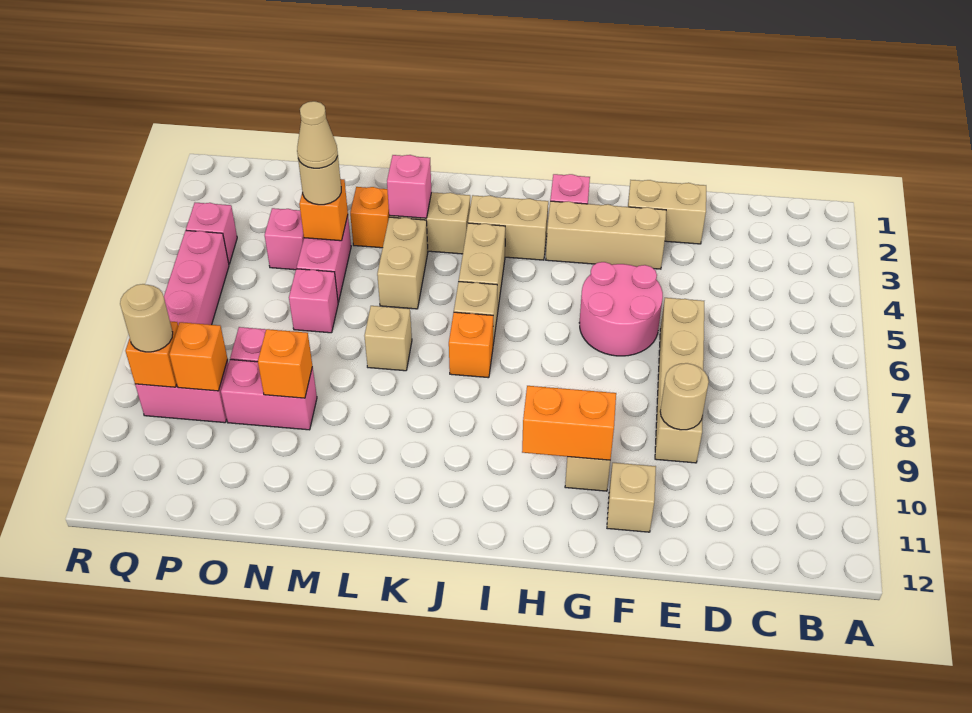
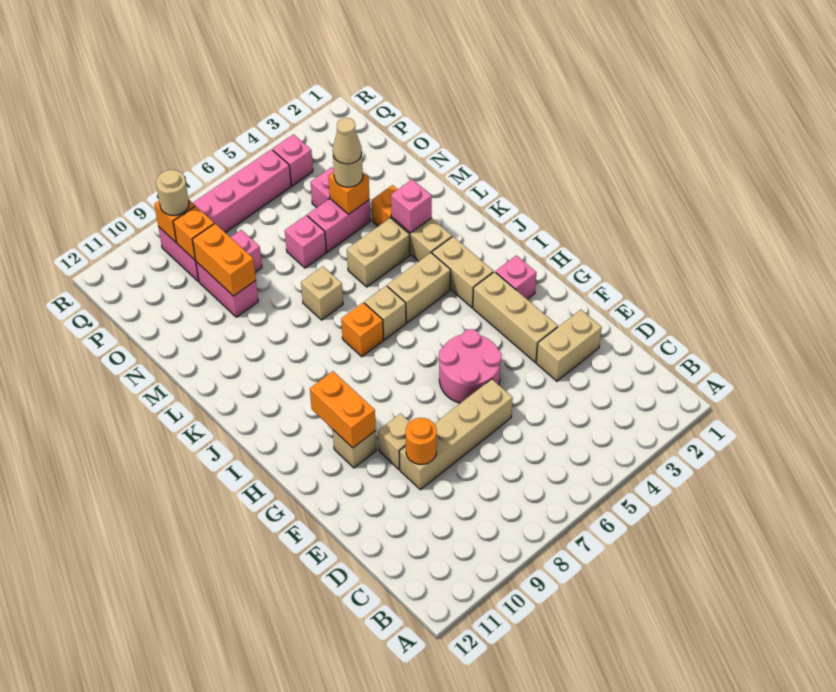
tan 1x2 brick [628,180,706,244] -> tan 1x2 brick turned to [536,310,602,381]
tan 1x1 round brick [660,363,709,430] -> orange 1x1 round brick [406,418,437,464]
tan 1x1 brick [607,463,656,532] -> tan 1x1 brick moved to [378,414,409,469]
orange 1x1 brick [258,329,312,398] -> orange 1x2 brick [192,224,256,296]

